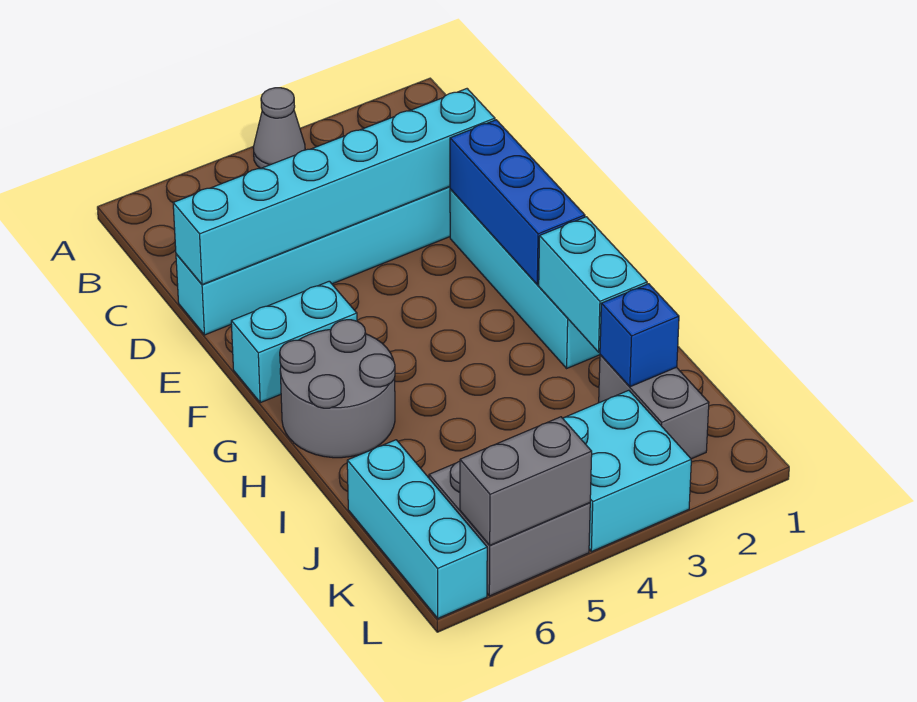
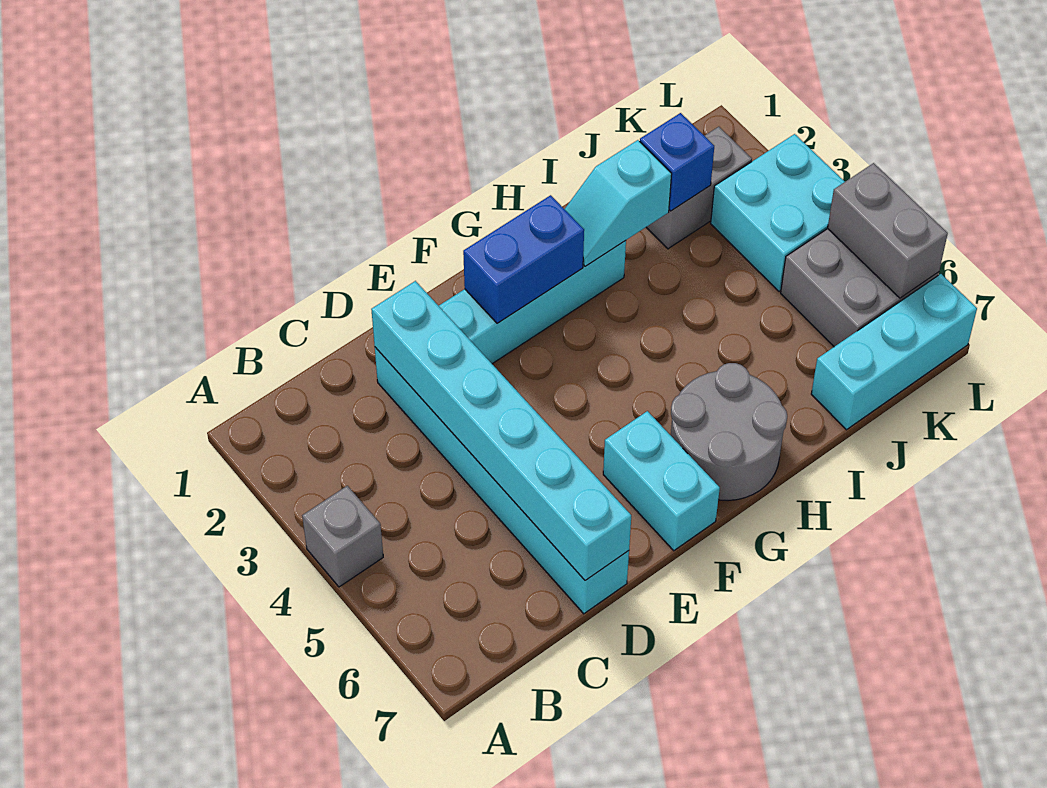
grey 1x1 cone [253,88,305,169] -> grey 1x1 brick [302,486,383,587]
blue 1x3 brick [450,120,585,285] -> blue 1x2 brick [463,195,584,323]
cyan 1x2 brick [539,217,647,352] -> cyan 1x2 slope [565,140,672,266]

